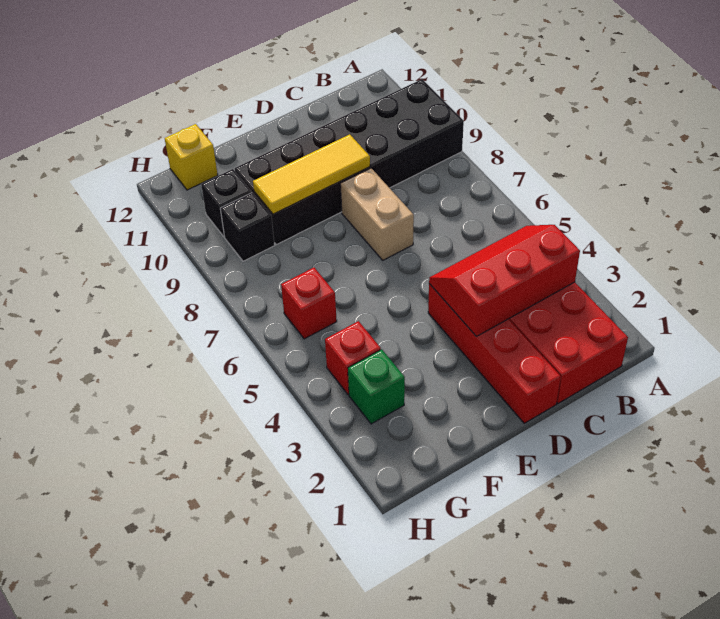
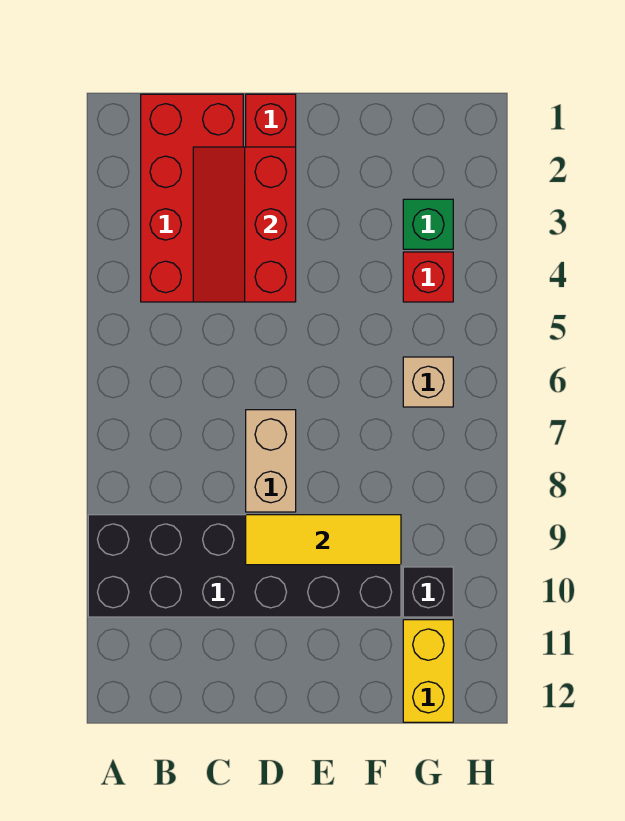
red 2x3 slope [429,225,580,336] -> red 2x3 slope turned to [193,147,296,302]
red 1x1 brick [281,268,337,339] -> tan 1x1 brick [403,357,453,407]
black 1x1 brick [220,193,275,261] -> none
yellow 1x1 brick [165,124,218,190] -> yellow 1x2 brick [403,620,453,722]

